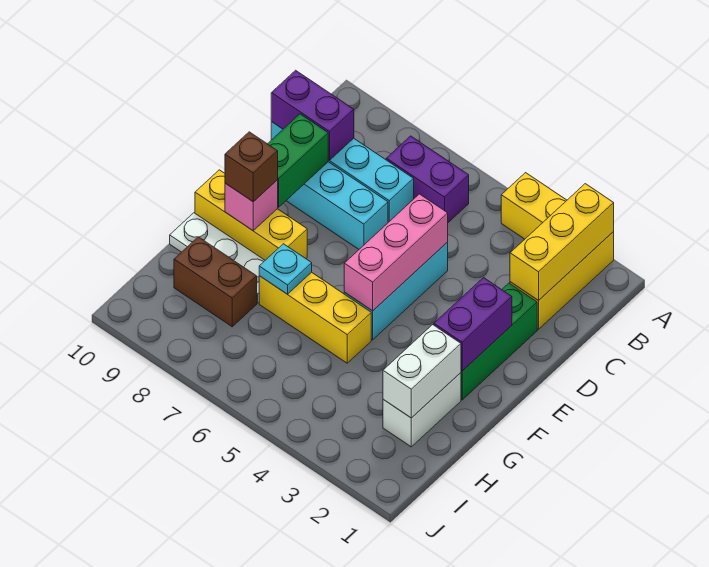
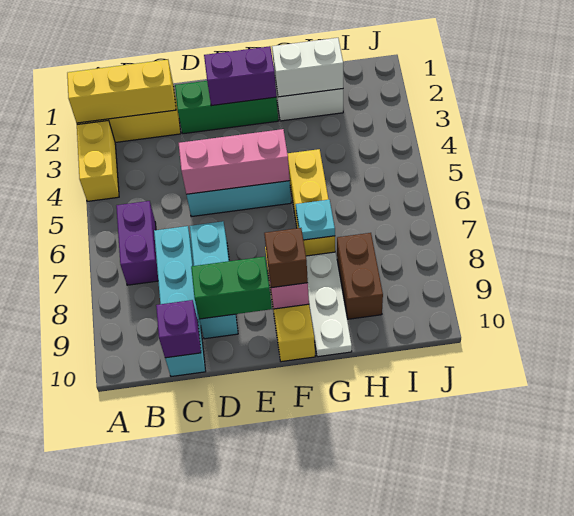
purple 1x2 brick [271,70,354,160] -> purple 1x1 brick [156,300,201,358]

